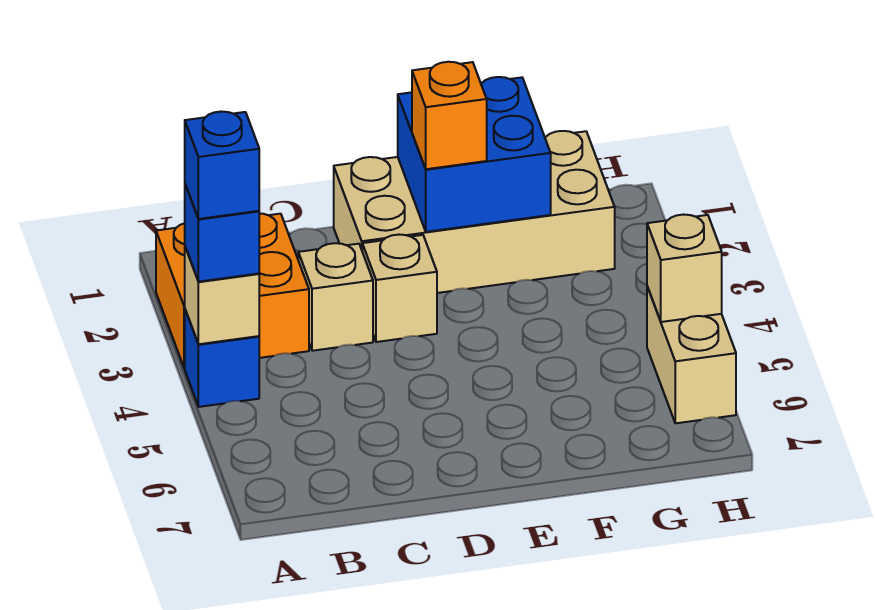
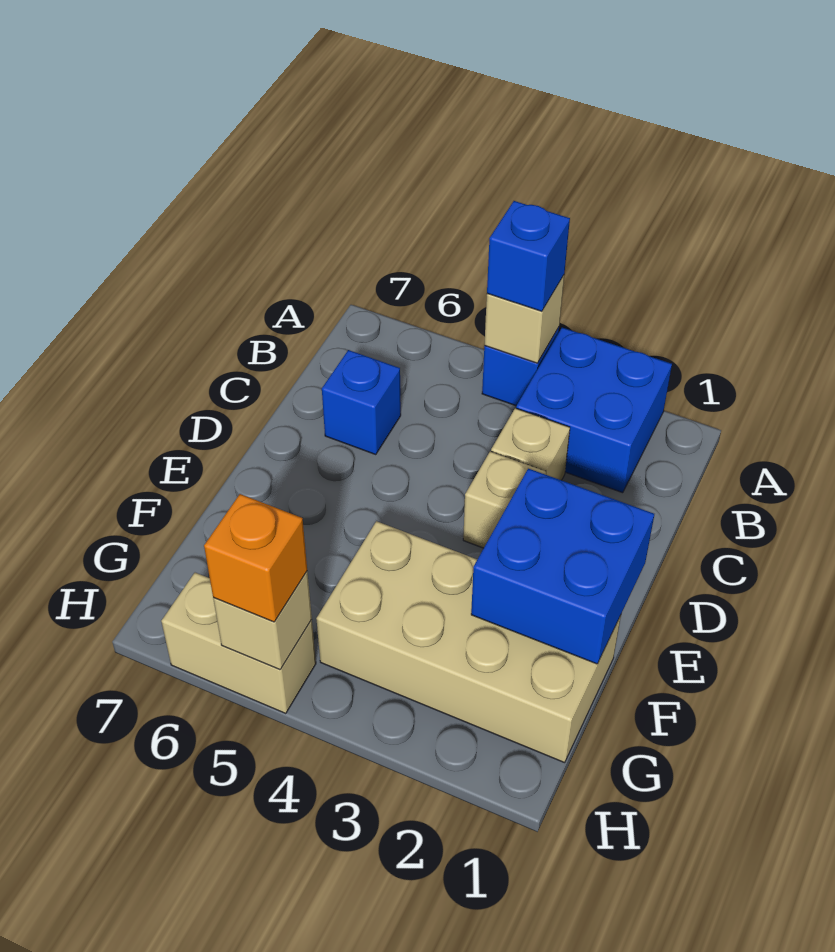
orange 2x2 brick [156,213,309,368] -> blue 2x2 brick [516,328,672,493]
blue 1x1 brick [185,111,259,219] -> blue 1x1 brick moved to [322,350,401,454]
tan 2x4 brick [334,131,615,293] -> tan 2x4 brick turned to [316,521,621,763]
orange 1x1 brick [412,62,487,169] -> orange 1x1 brick moved to [204,494,307,622]

